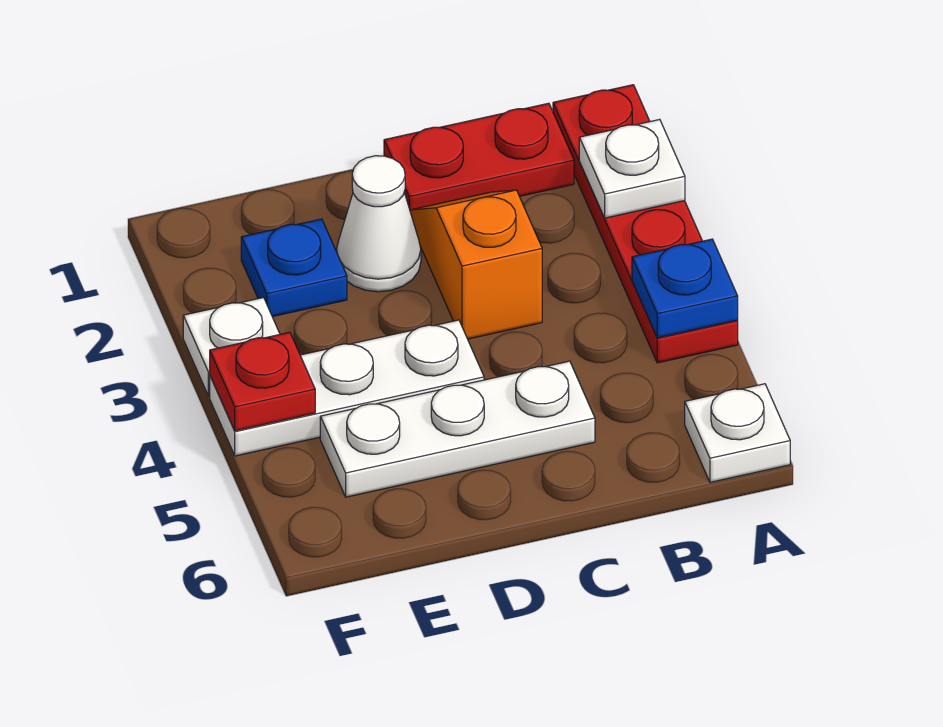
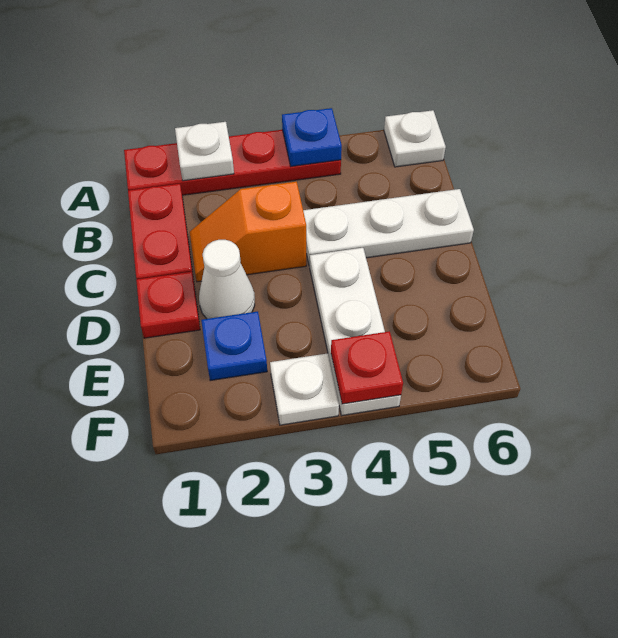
white 1x3 plate [320,361,595,497] -> white 1x3 plate turned to [303,189,474,266]
none -> red 1x1 plate [136,272,200,338]

